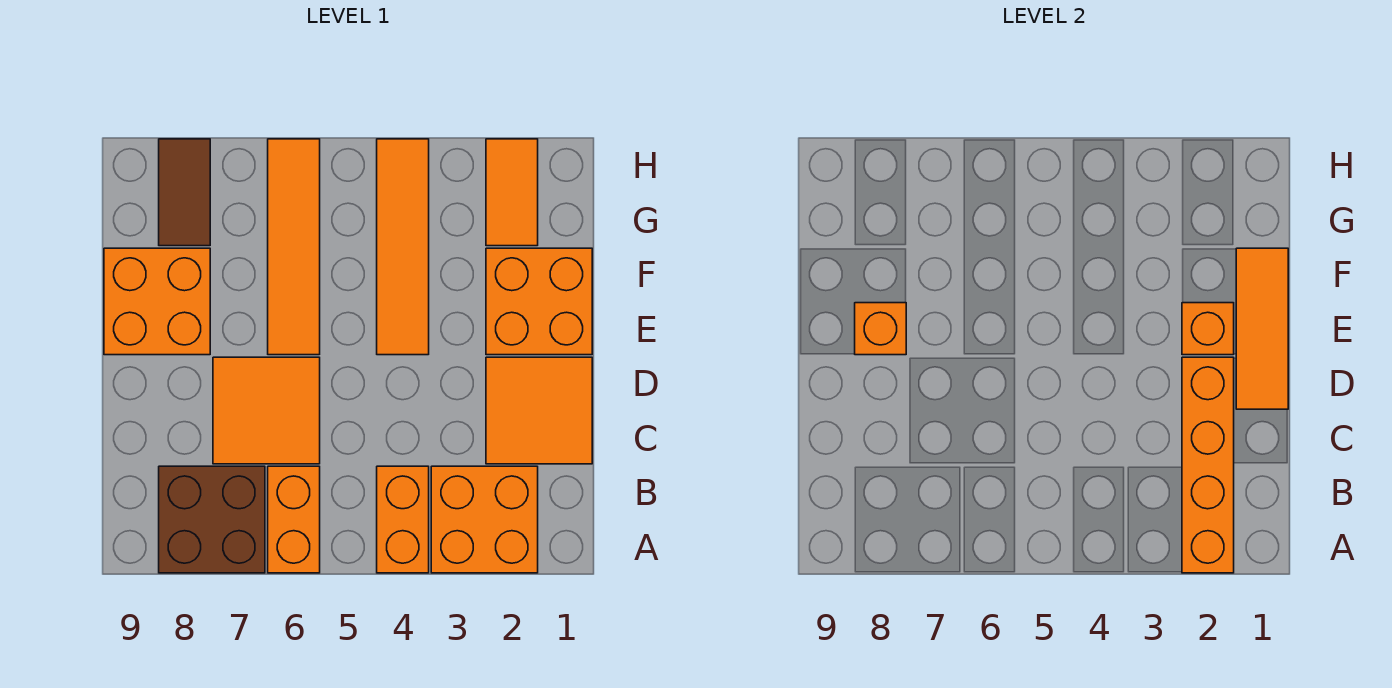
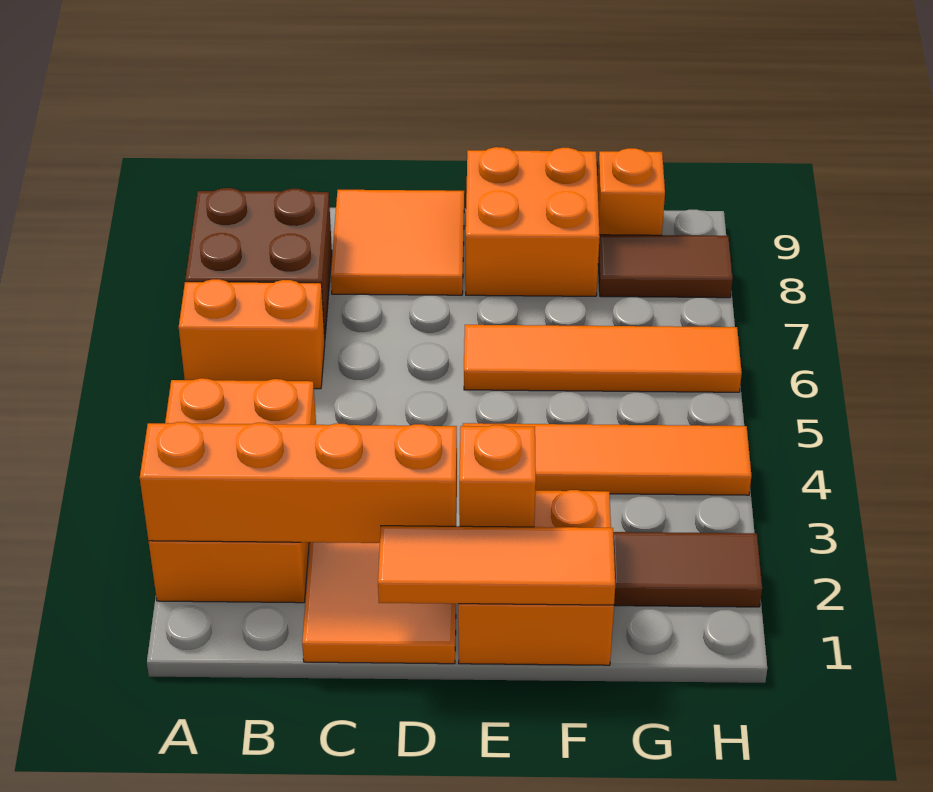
orange 2x2 tile [213,357,320,464] -> orange 2x2 tile moved to [331,190,464,295]
orange 1x1 brick [855,303,906,355] -> orange 1x1 brick moved to [598,148,665,235]
orange 1x2 tile [486,139,538,246] -> brown 1x2 tile [613,532,762,607]

